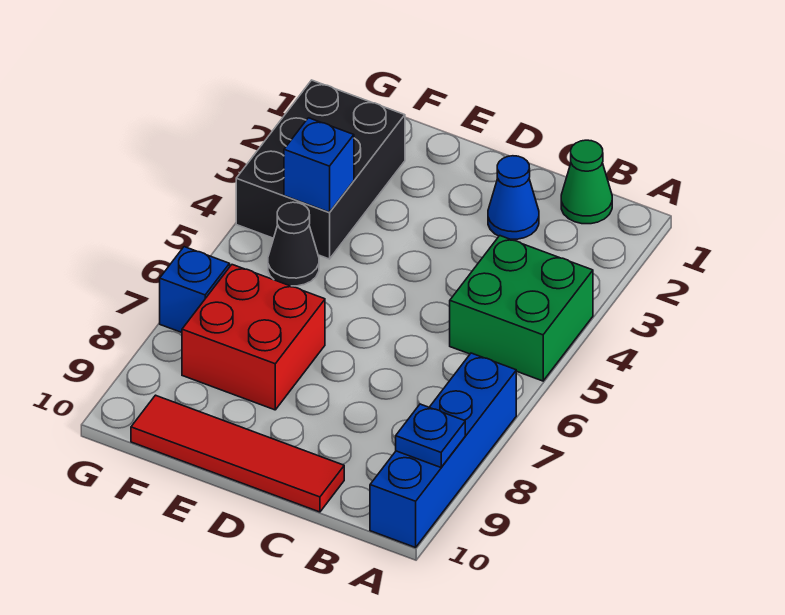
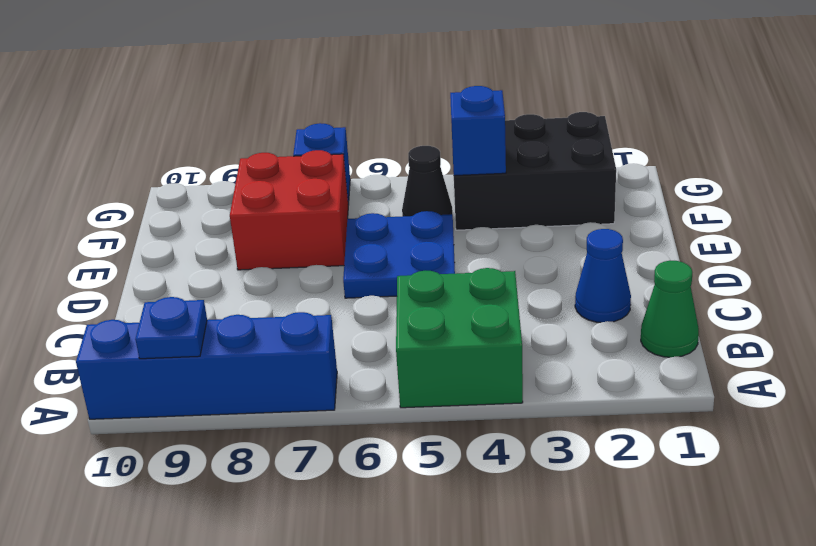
red 1x4 tile [131,395,344,512] -> none
none -> blue 2x2 plate [343,211,455,298]

